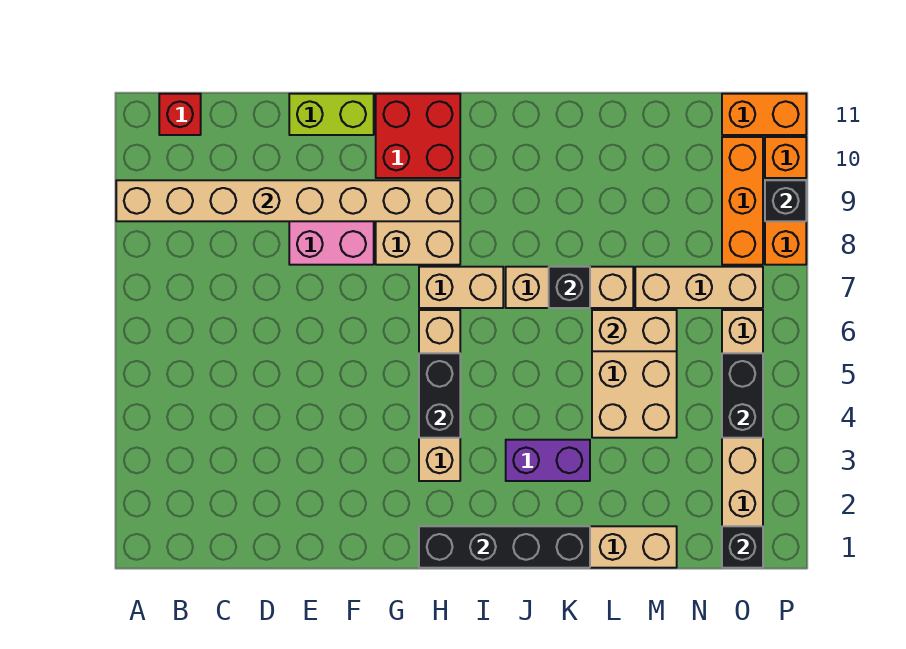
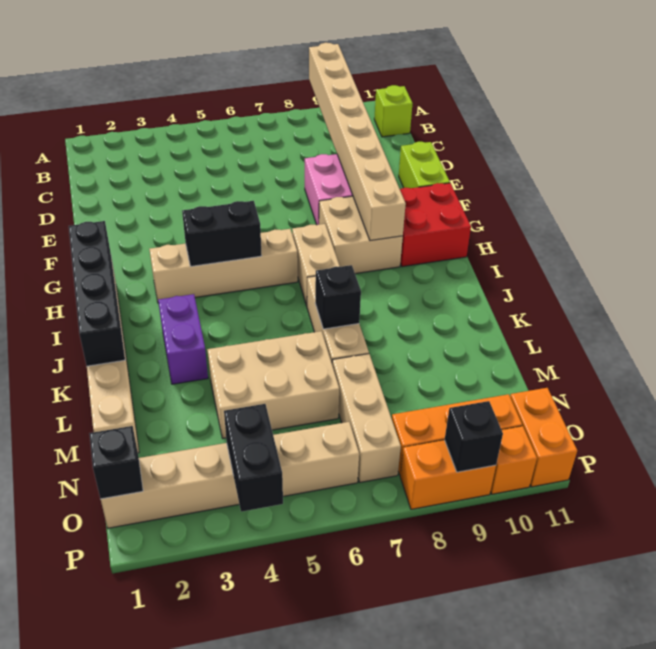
red 1x1 brick [159,94,201,135] -> lime 1x1 brick [374,85,413,137]
tan 1x2 brick [592,310,677,351] -> none
black 1x2 brick [722,353,763,438] -> black 1x2 brick turned to [224,404,283,512]

